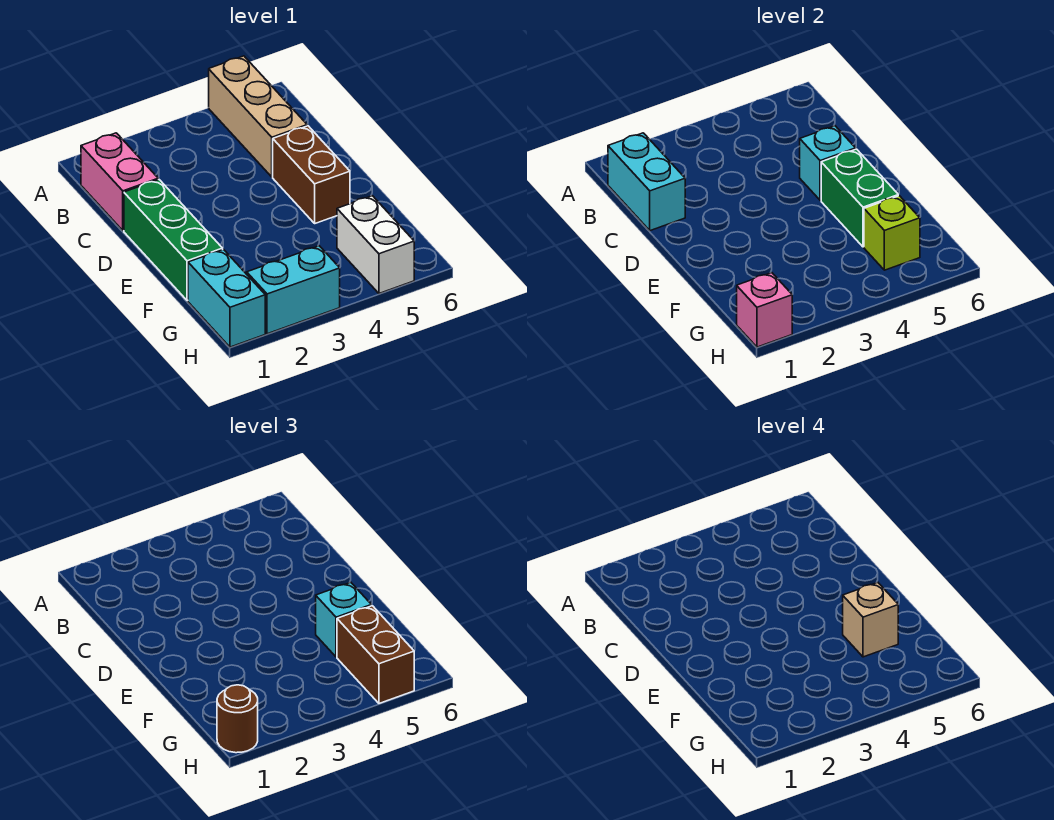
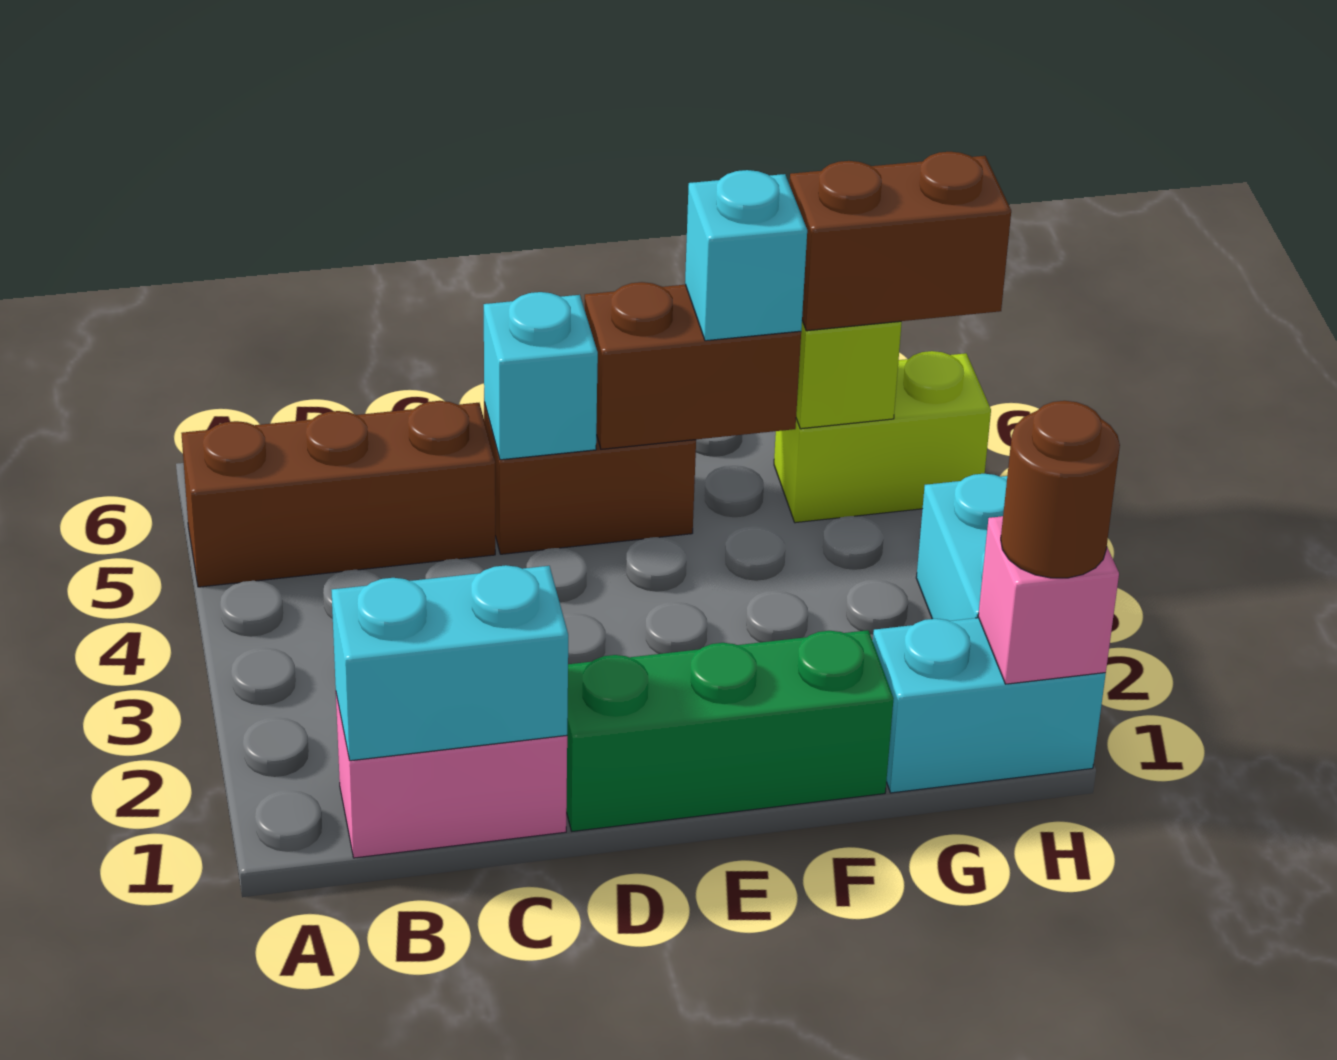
tan 1x3 brick [209,56,307,177] -> brown 1x3 brick [182,401,495,587]
green 1x2 brick [821,149,898,247] -> brown 1x2 brick [585,282,801,449]
tan 1x1 brick [843,583,898,657] -> none
white 1x2 brick [337,196,414,293] -> lime 1x2 brick [774,351,991,523]

